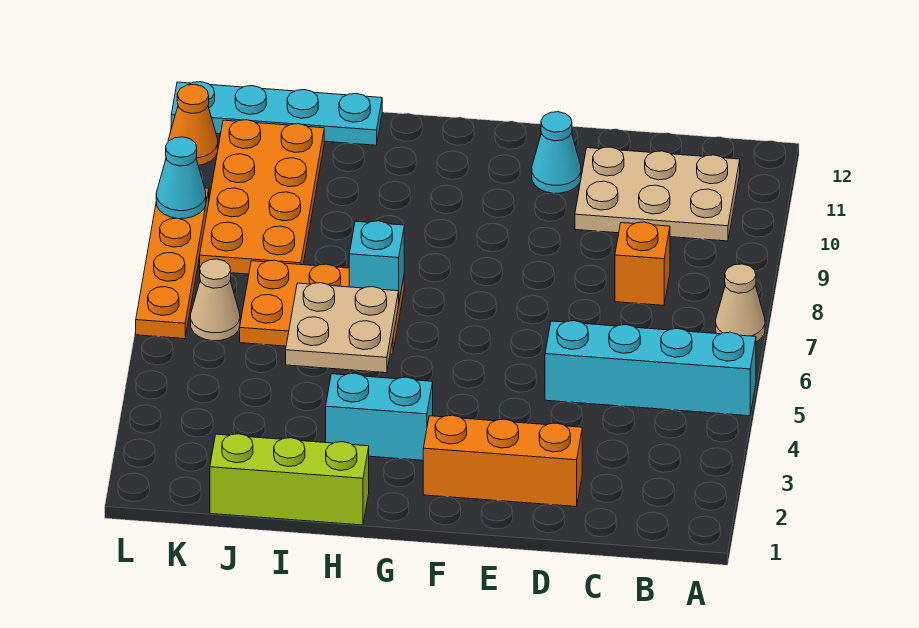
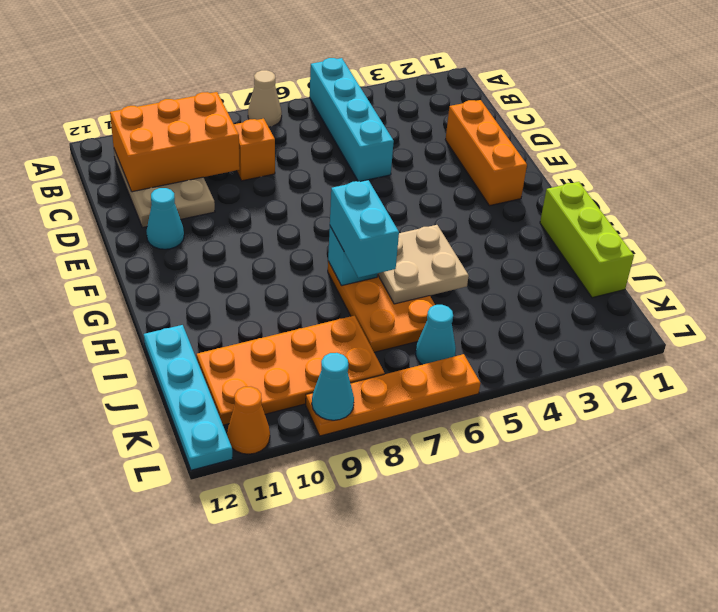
none -> orange 2x3 brick [110,92,240,192]
cyan 1x2 brick [326,373,433,460] -> cyan 1x2 brick moved to [330,180,399,278]
tan 1x1 cone [191,259,240,341] -> cyan 1x1 cone [416,305,456,365]

